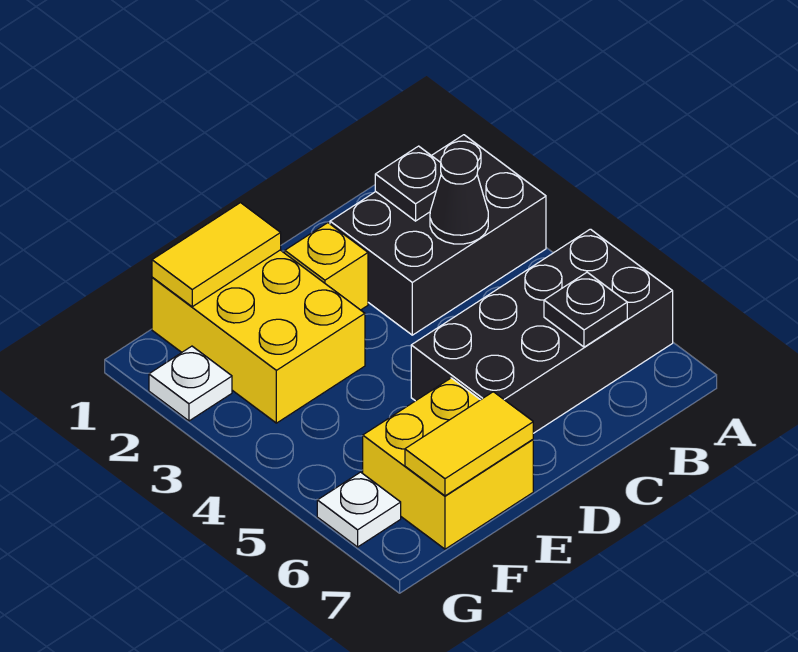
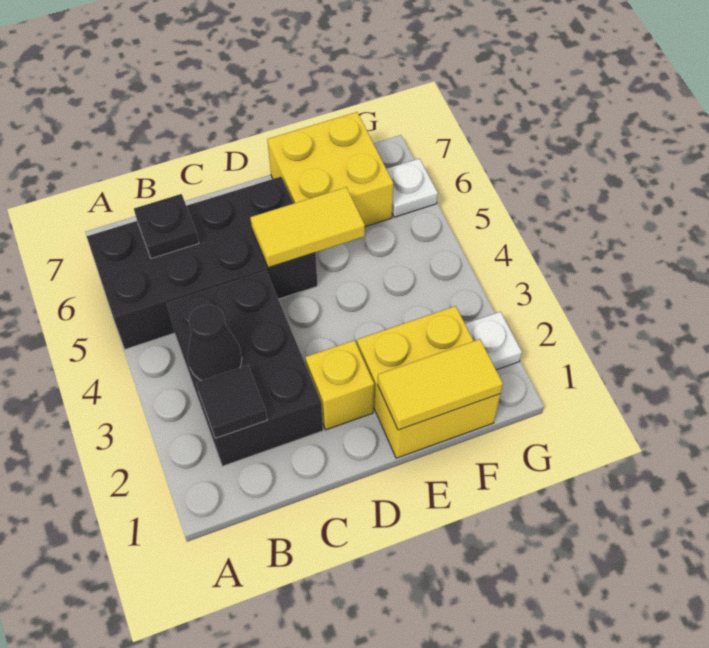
black 2x3 brick [330,135,546,335] -> black 2x3 brick turned to [167,271,323,466]
black 1x1 plate [375,146,441,221] -> black 1x1 tile [196,365,267,438]
yellow 2x3 brick [152,250,365,423] -> yellow 2x2 brick [357,306,500,458]
yellow 1x2 tile [405,392,533,496] -> yellow 1x2 tile moved to [250,187,365,268]

